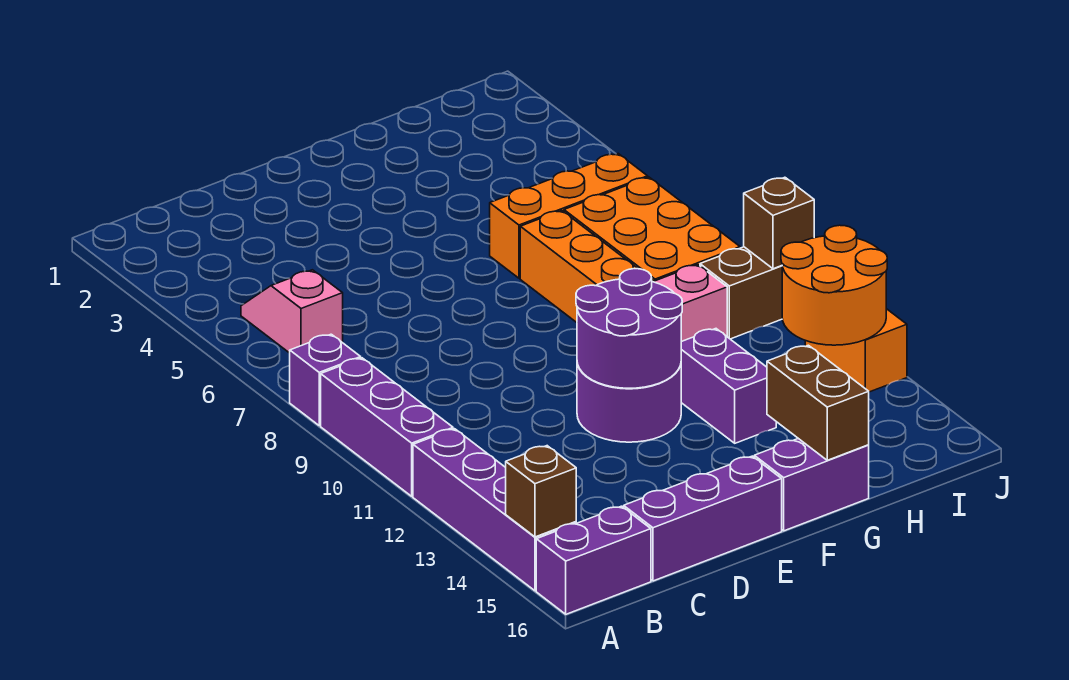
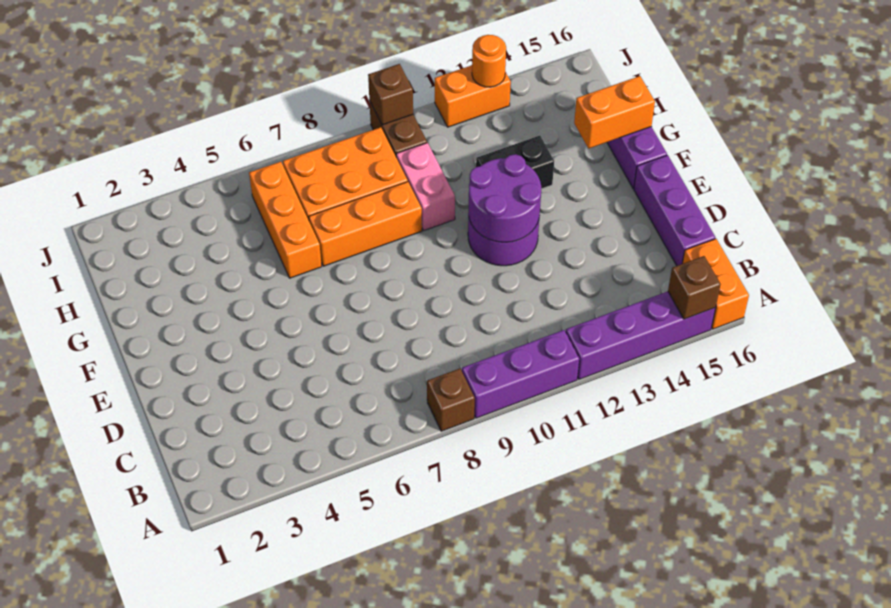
purple 1x1 brick [290,334,361,426] -> brown 1x1 brick [427,369,475,431]
purple 1x2 brick [536,506,651,614] -> orange 1x2 brick [683,239,749,329]
pink 1x2 slope [241,270,343,353] -> none
purple 1x2 brick [681,329,776,443] -> black 1x2 brick [476,136,554,189]
brown 1x2 brick [767,345,869,460] -> orange 1x2 brick [574,76,655,148]
orange 2x2 round brick [781,225,887,345] -> orange 1x1 round brick [472,35,506,87]

